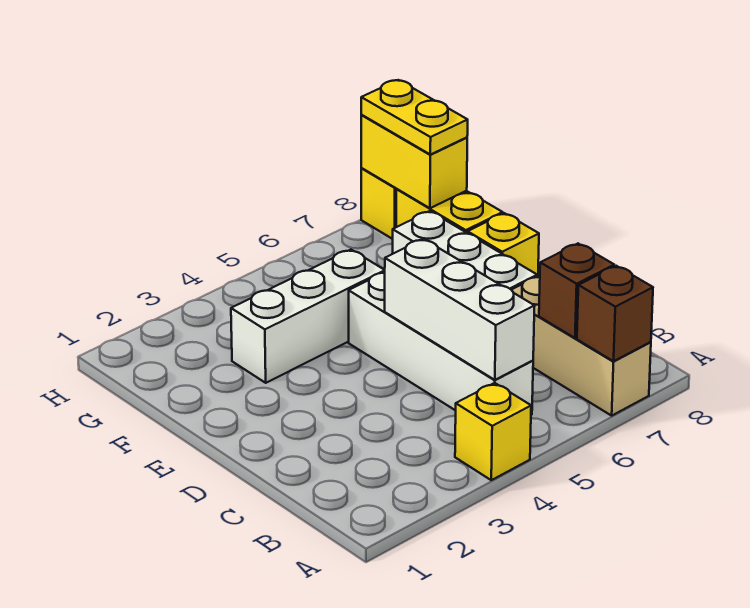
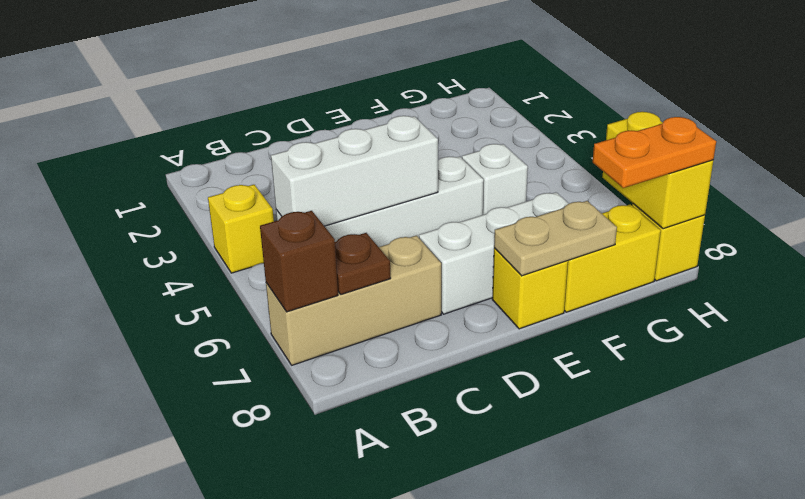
brown 1x1 brick [539,244,614,338] -> brown 1x1 plate [335,233,391,294]
none -> tan 1x2 plate [494,201,617,276]
white 1x3 brick [231,250,385,383] -> white 1x1 brick [462,144,528,215]
yellow 1x2 brick [361,115,467,208] -> yellow 1x2 brick turned to [602,112,713,229]
yellow 1x2 plate [361,80,468,155] -> orange 1x2 plate [593,117,716,188]

